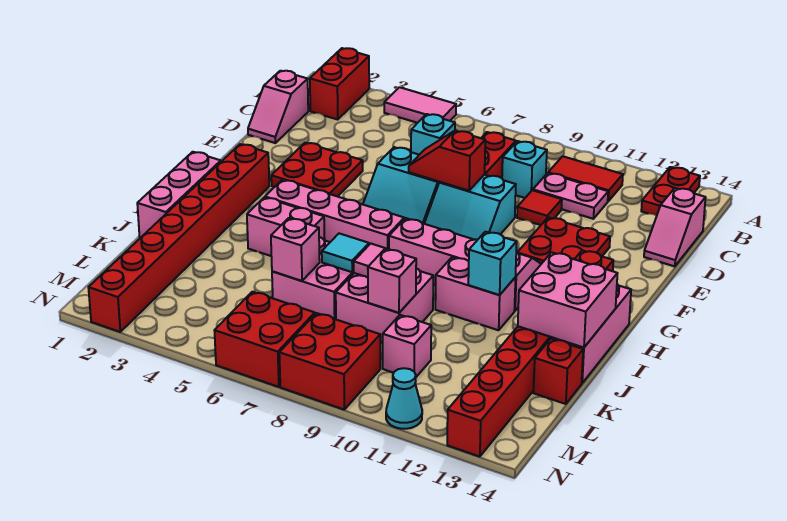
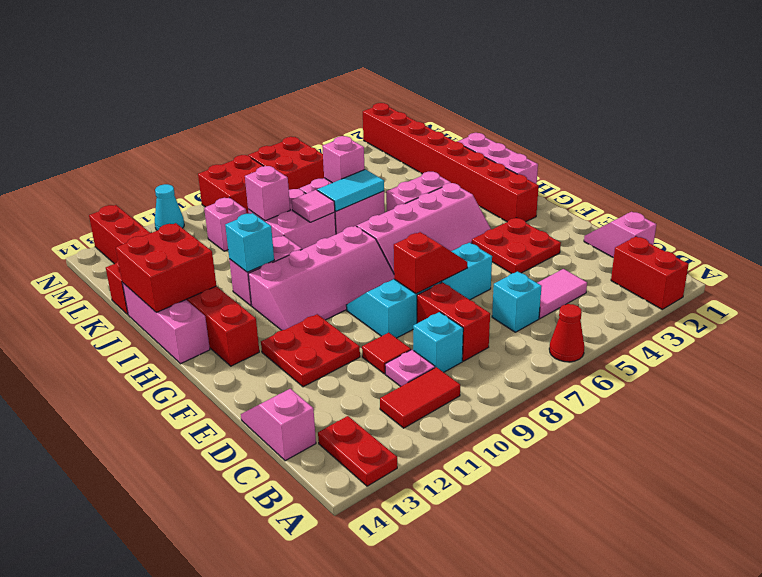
pink 1x2 tile [384,87,456,123] -> pink 1x2 tile moved to [538,269,587,319]
none -> red 1x1 cone [549,304,584,362]
pink 1x2 plate [533,173,608,219] -> pink 1x1 plate [385,350,435,387]
pink 2x2 brick [518,252,618,348] -> red 2x2 brick [116,223,216,312]
cyan 1x1 tile [322,233,369,272] -> cyan 1x2 tile [317,169,384,211]

